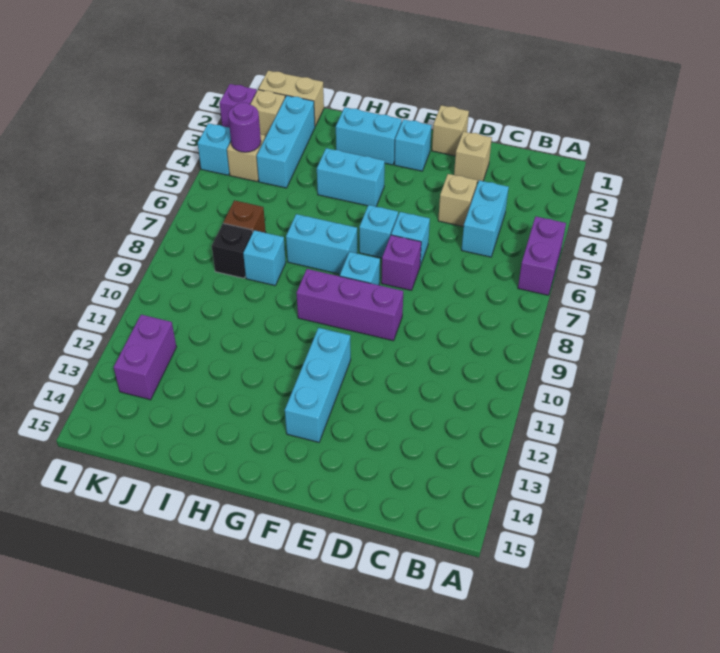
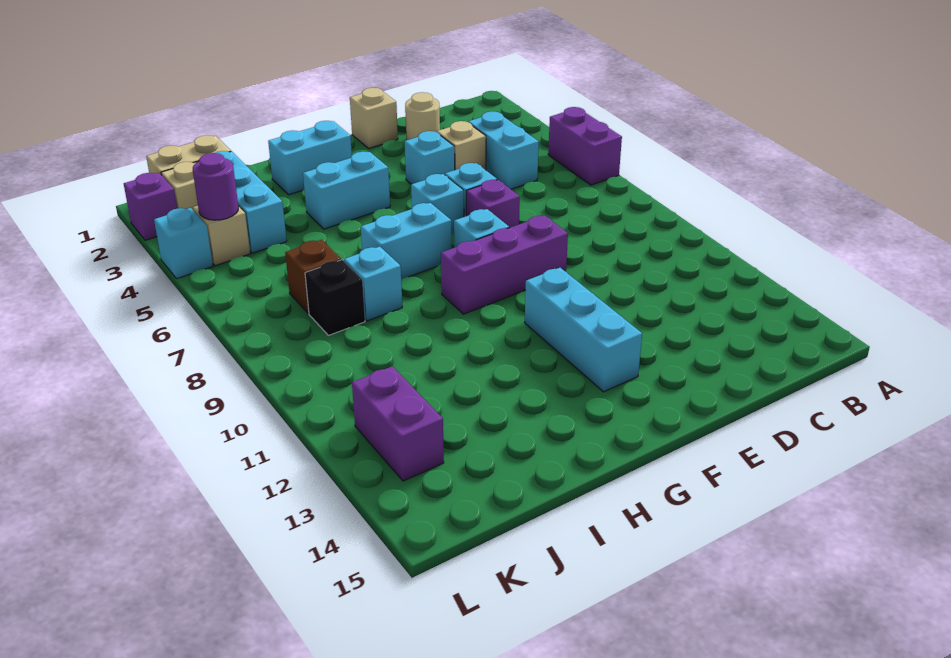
tan 1x1 brick [454,132,492,183] -> tan 1x1 round brick [405,92,440,140]
cyan 1x1 brick [394,119,432,171] -> cyan 1x1 brick moved to [405,131,455,184]

